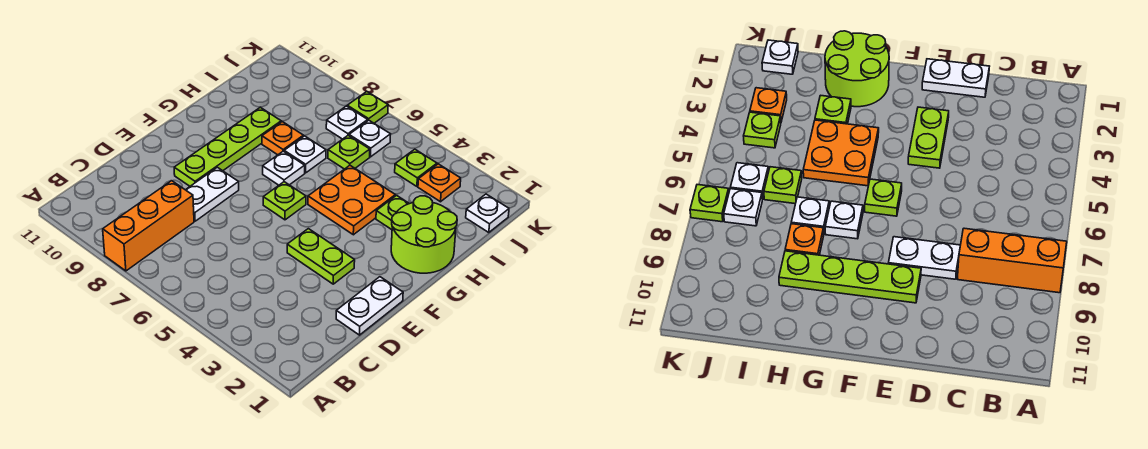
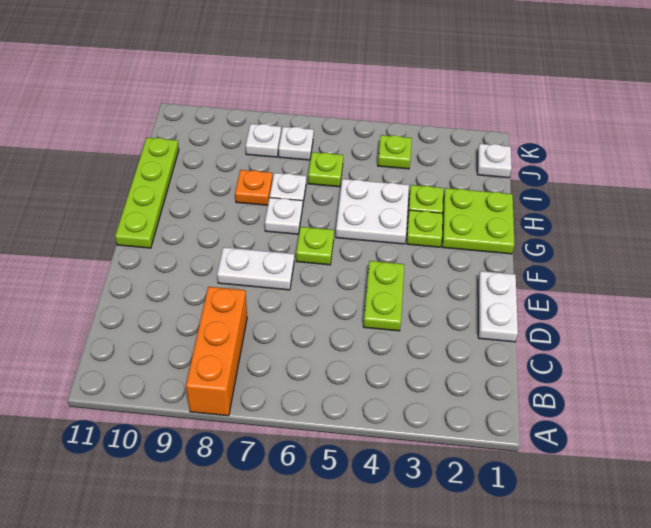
white 1x2 plate [186,167,239,221] -> white 1x2 plate turned to [217,247,294,290]
lime 1x2 plate [287,229,355,284] -> lime 1x2 plate turned to [363,261,404,331]
lime 1x4 plate [174,107,281,186] -> lime 1x4 plate moved to [115,138,179,248]
lime 2x2 round brick [391,196,457,273] -> lime 2x2 plate [442,188,515,254]
orange 2x2 plate [308,166,395,235] -> white 2x2 plate [336,179,409,244]
orange 1x1 plate [418,164,461,202] -> none
white 1x1 plate [349,120,391,157] -> white 1x1 plate moved to [246,124,281,157]
lime 1x1 plate [347,92,388,123] -> lime 1x1 plate moved to [407,210,443,247]

